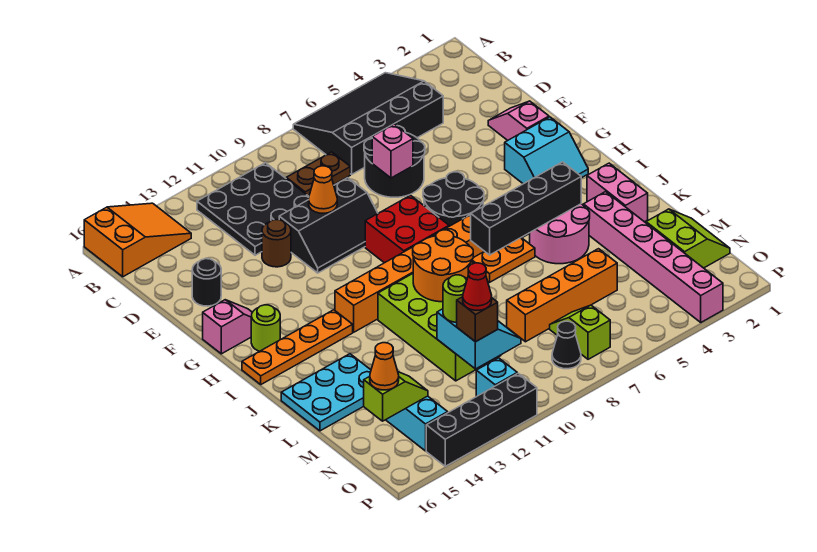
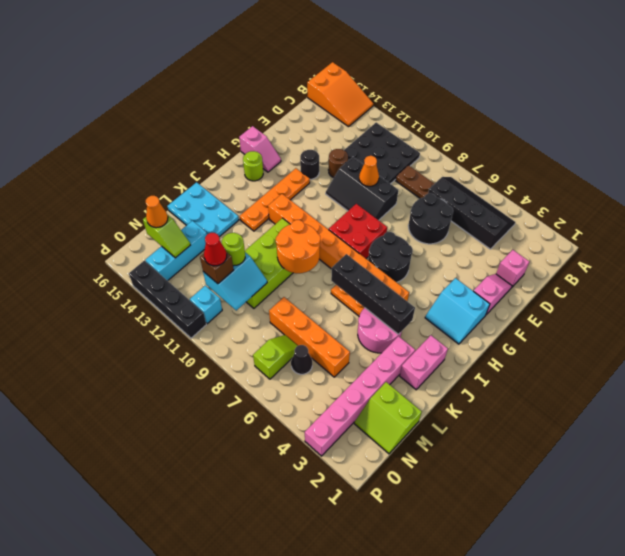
black 3x4 slope [293,73,443,174] -> black 2x4 slope [428,177,515,249]
pink 1x1 brick [372,124,413,178] -> pink 1x1 brick moved to [496,250,529,287]
black 1x1 round brick [192,259,221,306] -> black 1x1 round brick moved to [300,150,319,179]
orange 1x4 plate [242,310,353,384] -> orange 1x4 plate turned to [240,168,310,231]
lime 2x2 slope [646,209,730,268] -> lime 2x2 slope turned to [354,382,422,454]
black 1x1 cone [552,321,581,369] -> black 1x1 cone moved to [291,345,312,374]

